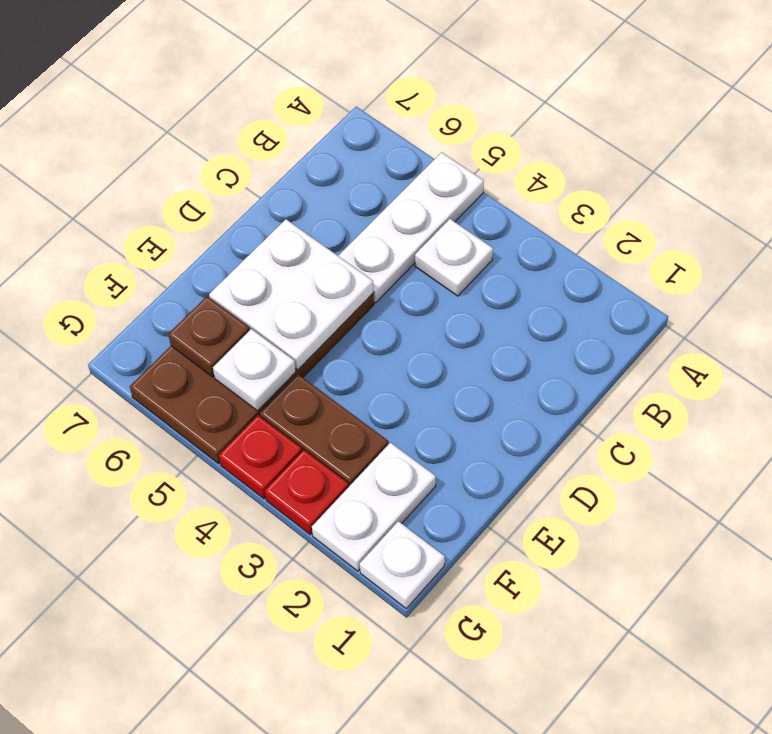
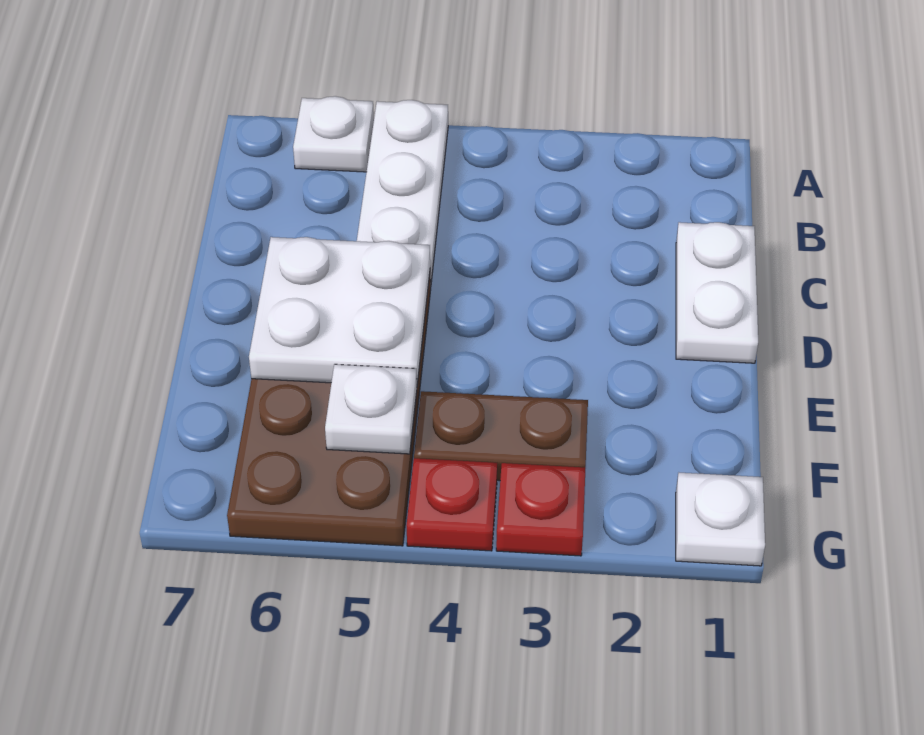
white 1x1 plate [415,219,493,296] -> white 1x1 plate moved to [293,96,374,172]
white 1x2 plate [312,443,436,571] -> white 1x2 plate moved to [676,222,758,363]
brown 1x1 plate [168,296,250,377] -> none

